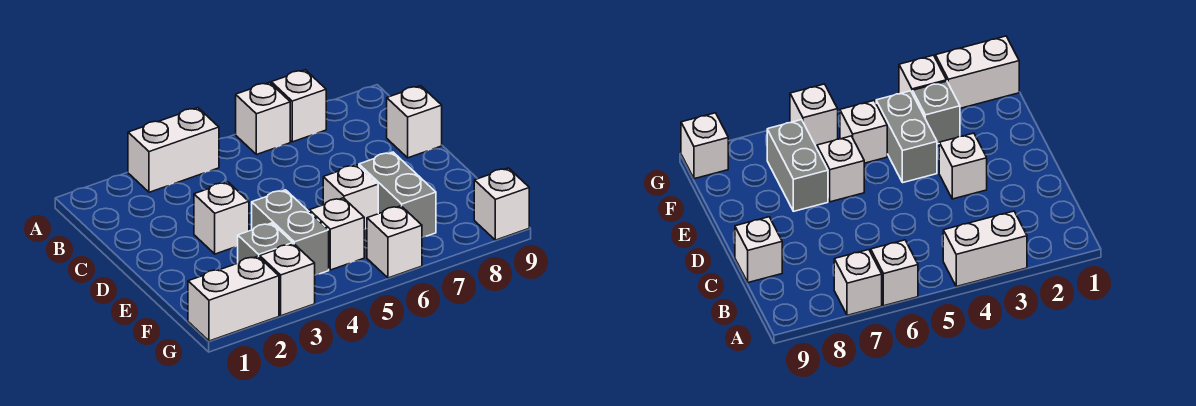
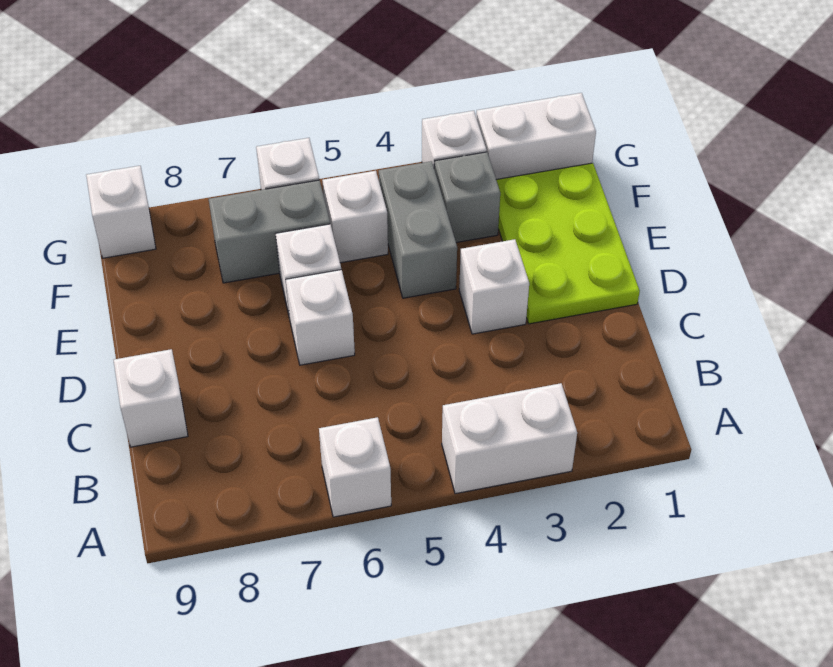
white 1x1 brick [271,70,326,142] -> white 1x1 brick moved to [286,270,355,365]
none -> lime 2x3 plate [496,163,640,324]
grey 1x2 brick [359,152,436,237] -> grey 1x2 brick turned to [209,180,330,283]

